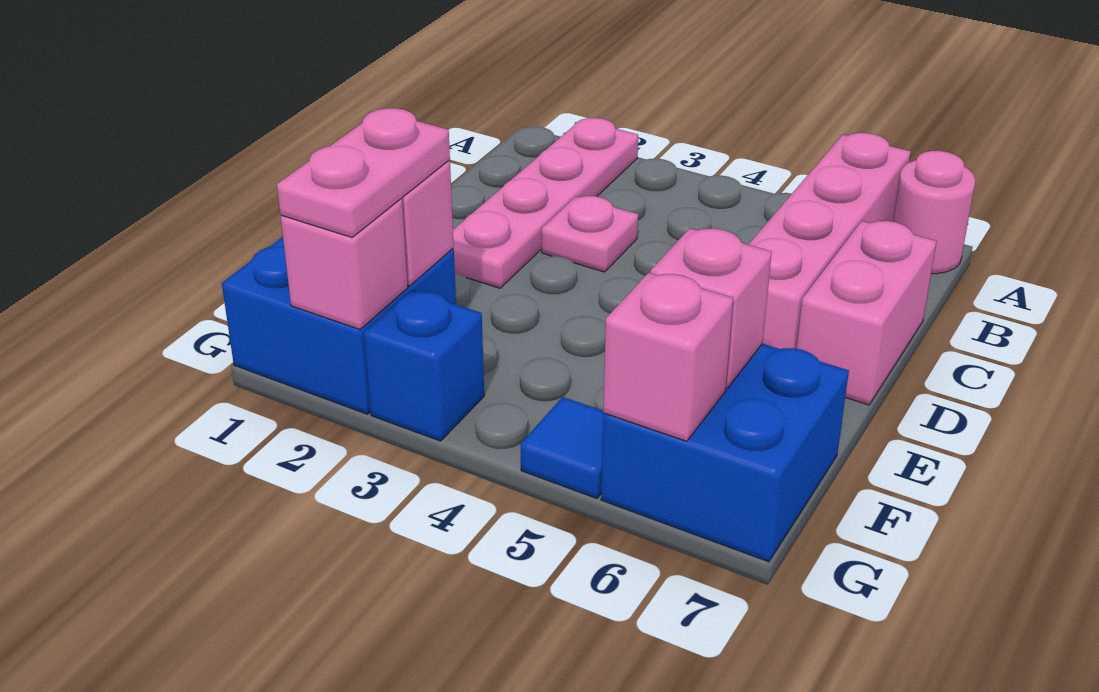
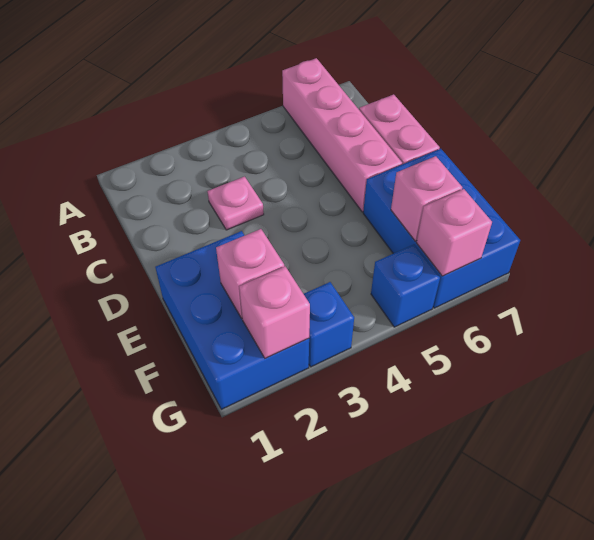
pink 1x4 plate [453,118,638,288] -> none
pink 1x1 round brick [893,151,976,274] -> none
blue 2x2 brick [222,237,456,414] -> blue 2x3 brick [155,231,309,409]
pink 1x2 plate [277,108,450,237] -> none
blue 2x2 brick [601,344,849,562] -> blue 2x3 brick [363,149,520,308]
blue 1x1 tile [521,397,604,498] -> blue 1x1 brick [371,244,440,327]

